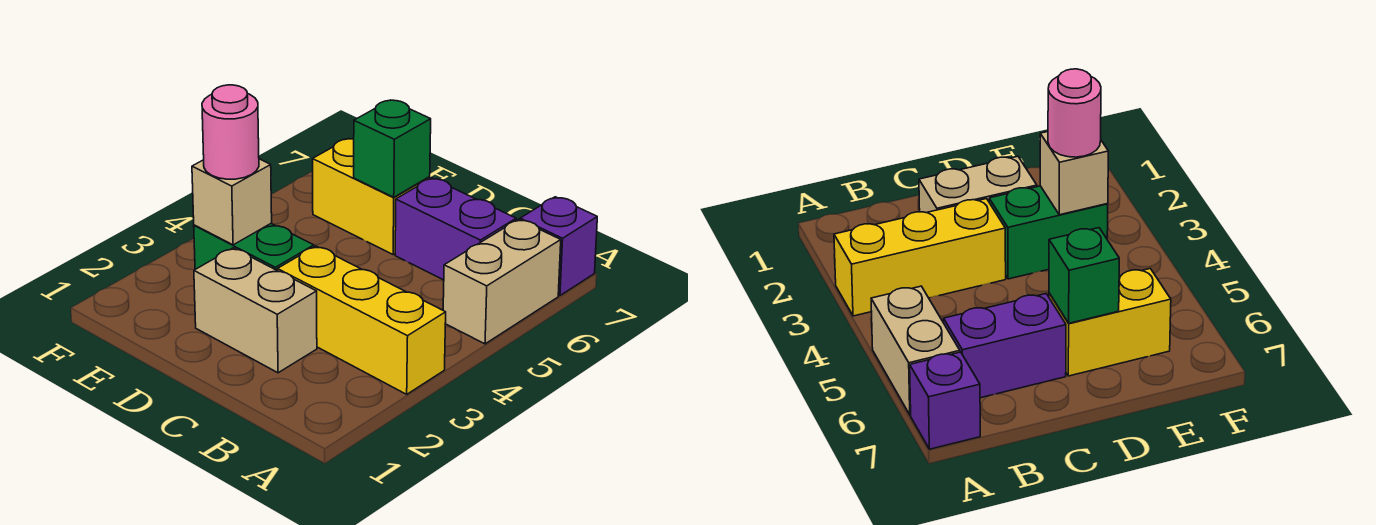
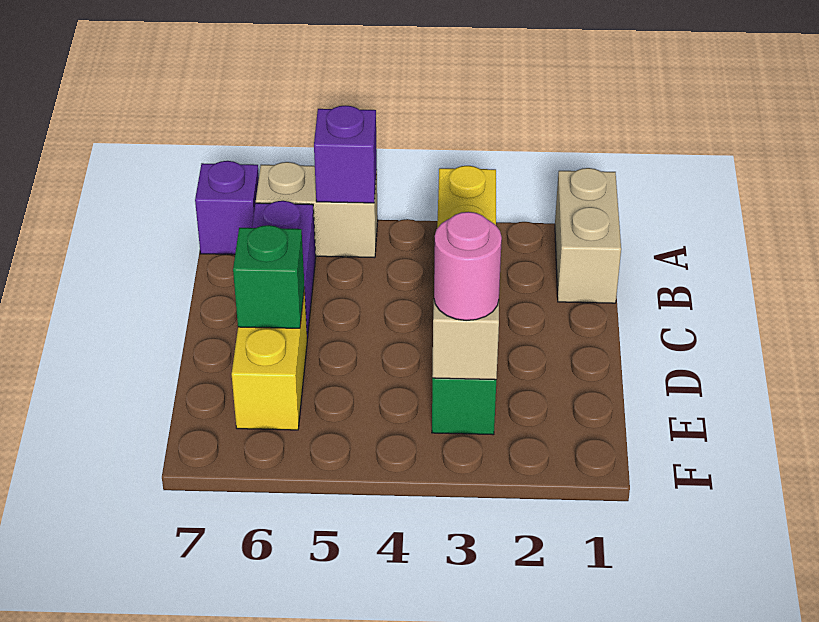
none -> purple 1x1 brick [314,106,377,203]
tan 1x2 brick [194,248,317,373] -> tan 1x2 brick moved to [555,168,621,303]

